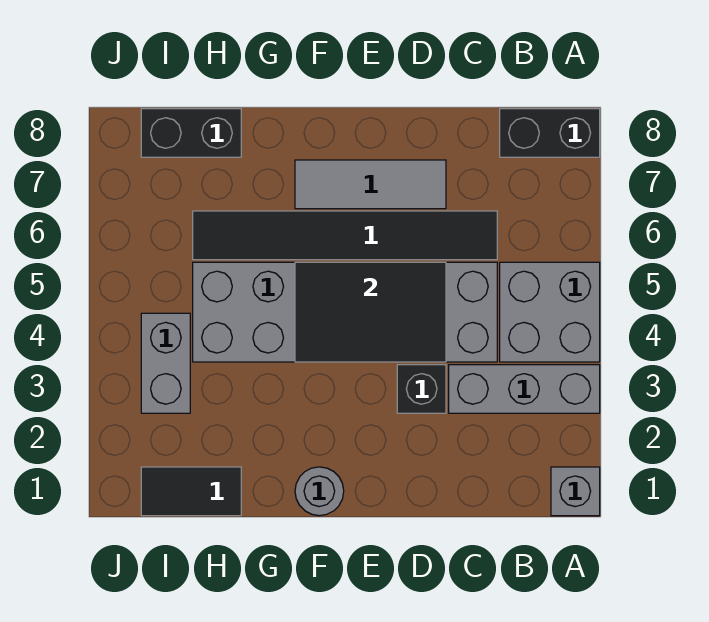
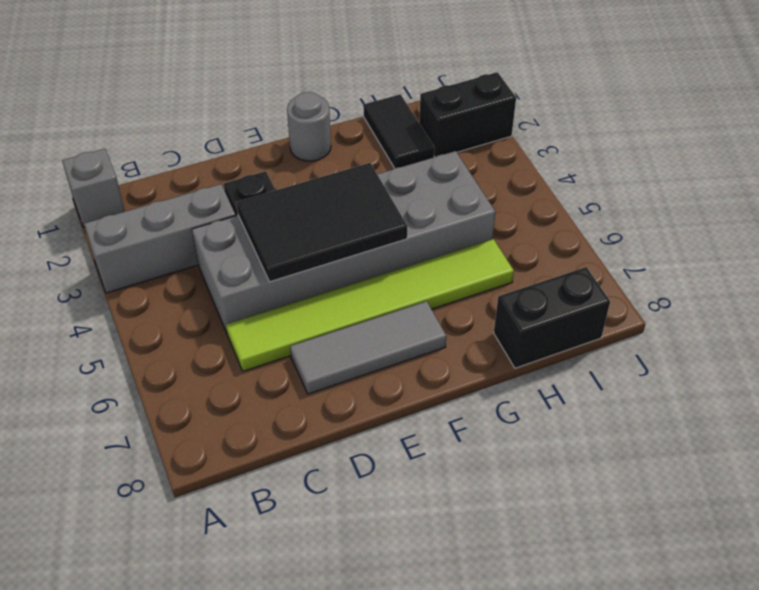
grey 2x2 brick [500,262,600,362] -> none
black 1x2 brick [500,109,600,157] -> black 1x2 brick moved to [419,72,516,157]
black 1x6 tile [193,211,497,260] -> lime 1x6 tile [226,239,514,371]
black 1x2 tile [141,467,241,516] -> black 1x2 tile turned to [363,94,434,168]
grey 1x2 brick [141,313,190,413] -> none

